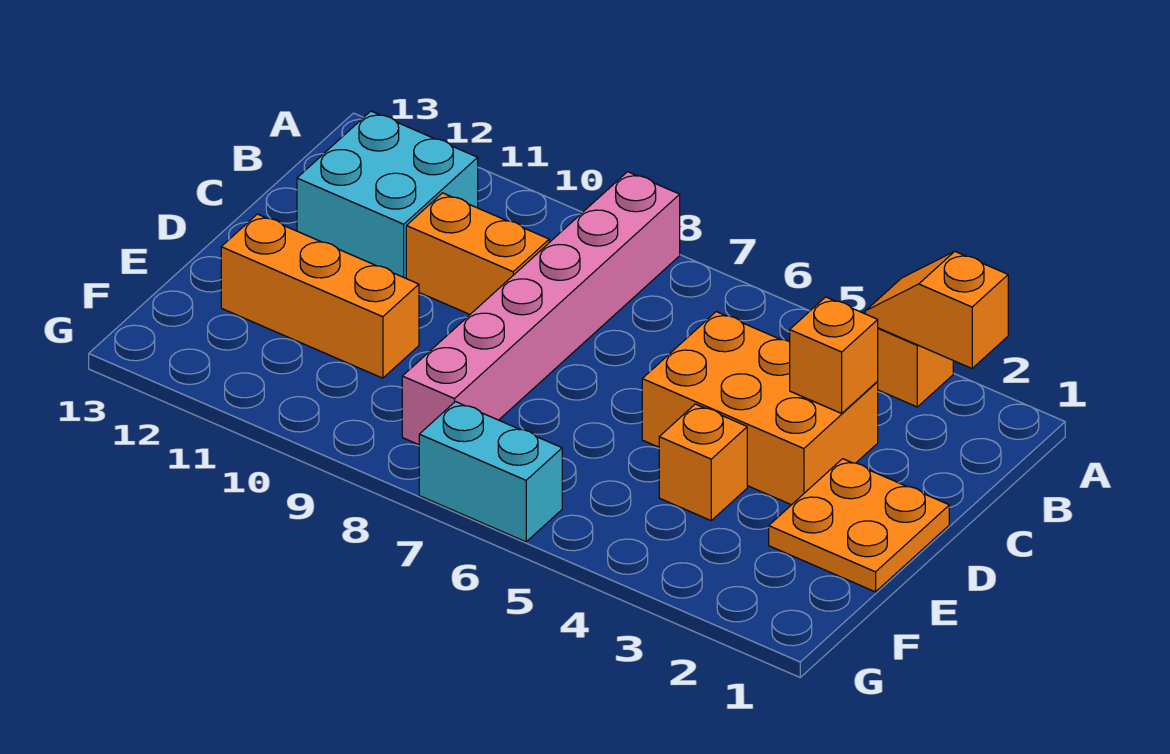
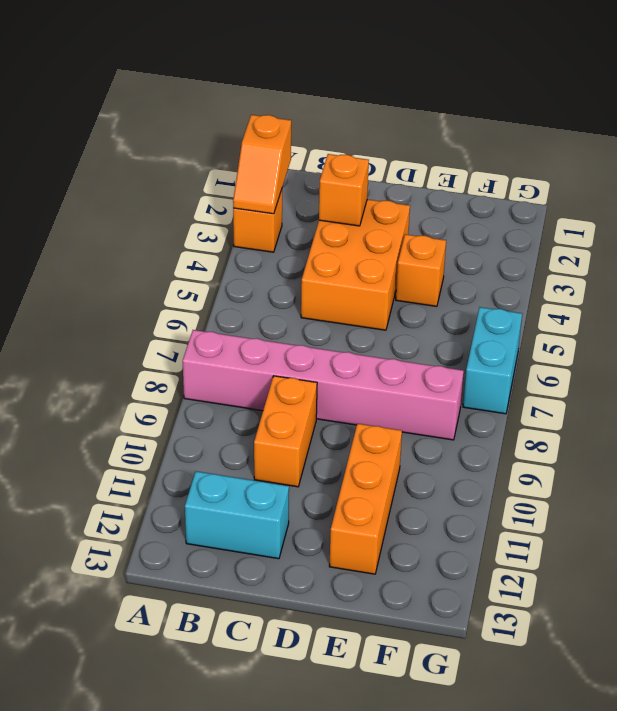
cyan 2x2 brick [297,111,478,278] -> cyan 1x2 brick [185,471,289,559]
orange 2x2 plate [769,459,949,592] -> none

